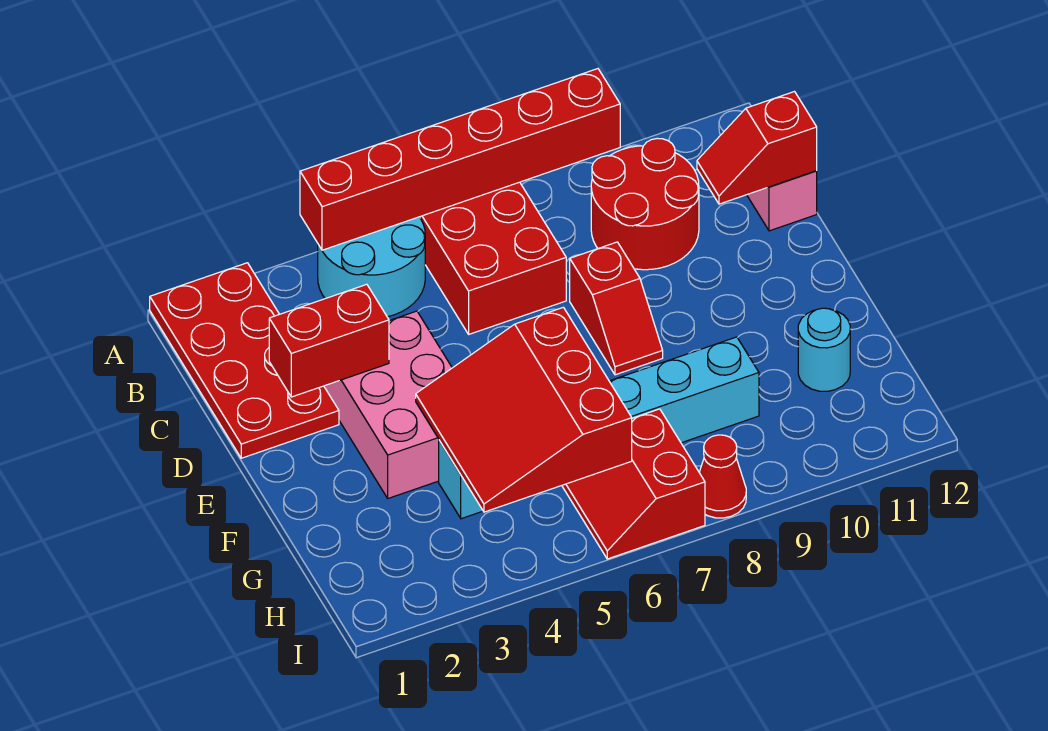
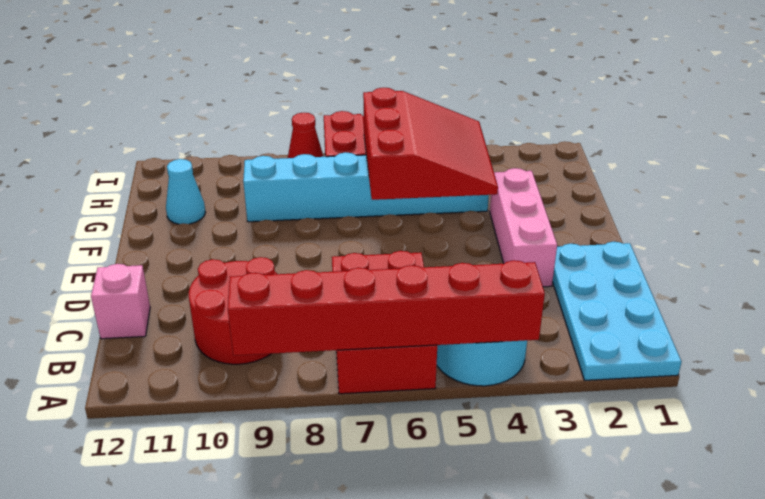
red 2x4 plate [150,263,339,458] -> cyan 2x4 plate [552,242,681,380]
red 1x2 slope [697,92,817,204] -> none
red 1x2 brick [269,284,389,397] -> none
pink 2x3 brick [324,311,452,498] -> pink 1x3 brick [490,168,557,287]
red 1x2 slope [570,242,663,375] -> none
cyan 1x1 round brick [798,308,850,391] -> cyan 1x1 cone [166,159,205,224]

